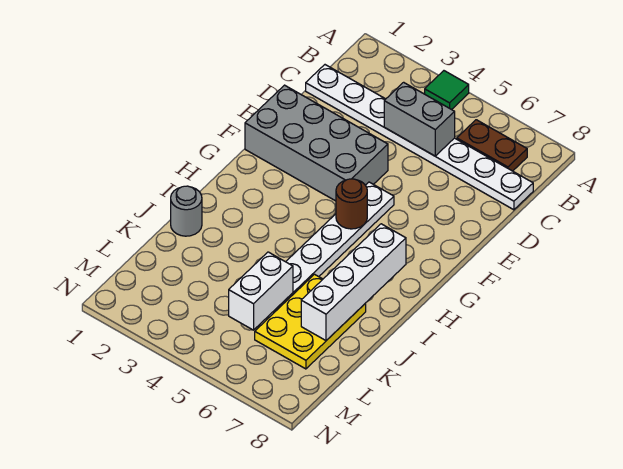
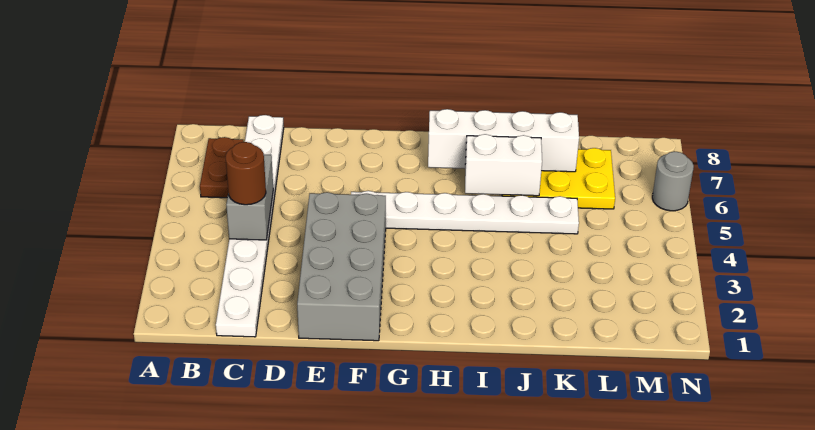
green 1x1 tile [425,71,469,110] -> none
brown 1x1 round brick [336,179,367,229] -> brown 1x1 round brick moved to [226,142,266,205]
grey 1x1 round brick [171,186,202,236] -> grey 1x1 round brick moved to [652,152,694,211]
white 1x2 brick [229,252,293,330] -> white 1x2 brick moved to [465,134,542,196]

